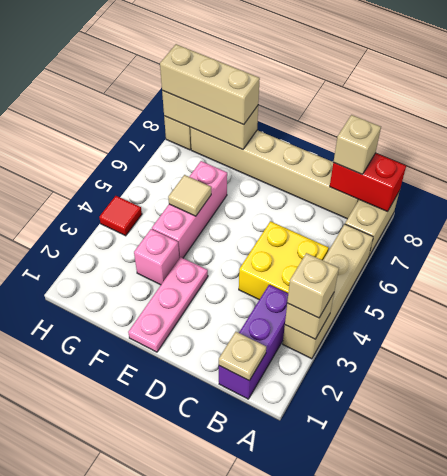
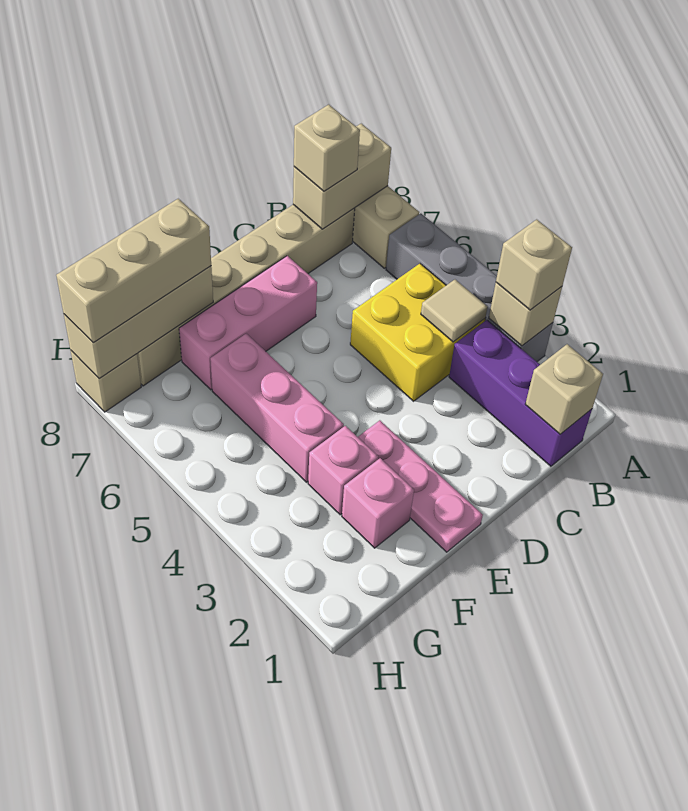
tan 1x4 brick [283,224,373,359] -> grey 1x4 brick [386,213,553,362]
red 1x2 brick [330,153,406,212] -> tan 1x2 brick [293,124,391,229]
tan 1x1 plate [219,332,266,380] -> tan 1x1 brick [525,344,603,434]
none -> pink 1x3 brick [179,256,317,390]
none -> pink 1x1 brick [342,458,414,548]
tan 1x1 tile [168,175,211,216] -> tan 1x1 tile moved to [421,280,488,342]
red 1x1 tile [99,196,142,236] -> none

